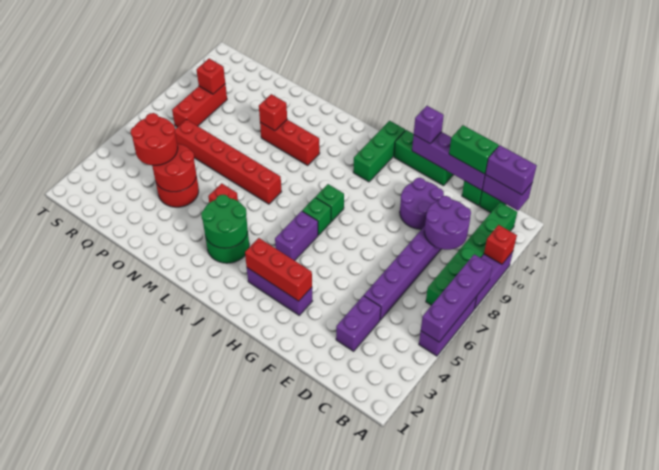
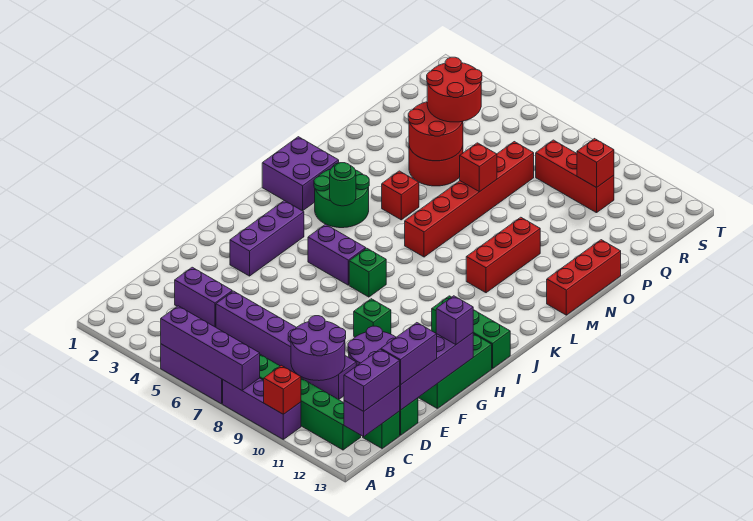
green 1x2 brick [449,125,499,174] -> purple 1x2 brick [381,323,437,385]
red 1x3 brick [245,238,312,301] -> red 1x3 brick moved to [547,240,621,315]
green 1x1 brick [316,184,344,221] -> green 1x1 brick moved to [354,299,391,337]
none -> purple 2x2 brick [262,137,339,211]
green 2x2 round brick [201,194,248,248] -> green 1x1 round brick [330,163,356,206]
red 1x1 brick [259,94,287,131] -> red 1x1 brick moved to [460,143,497,192]

